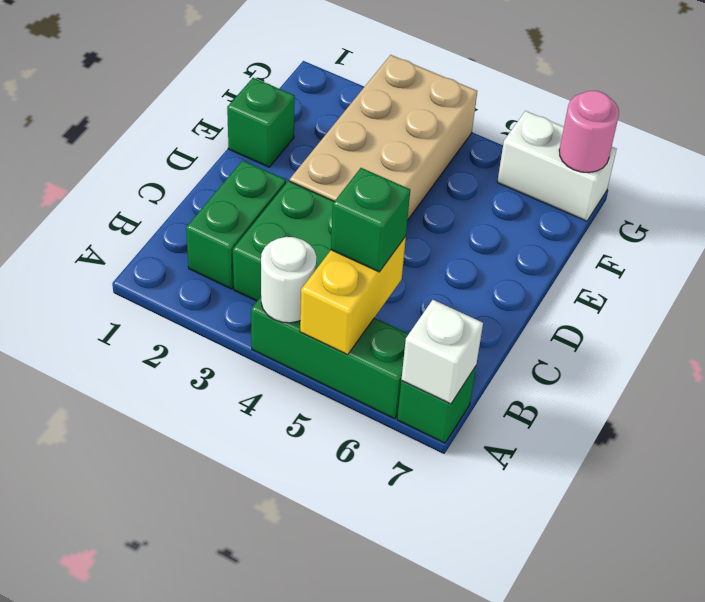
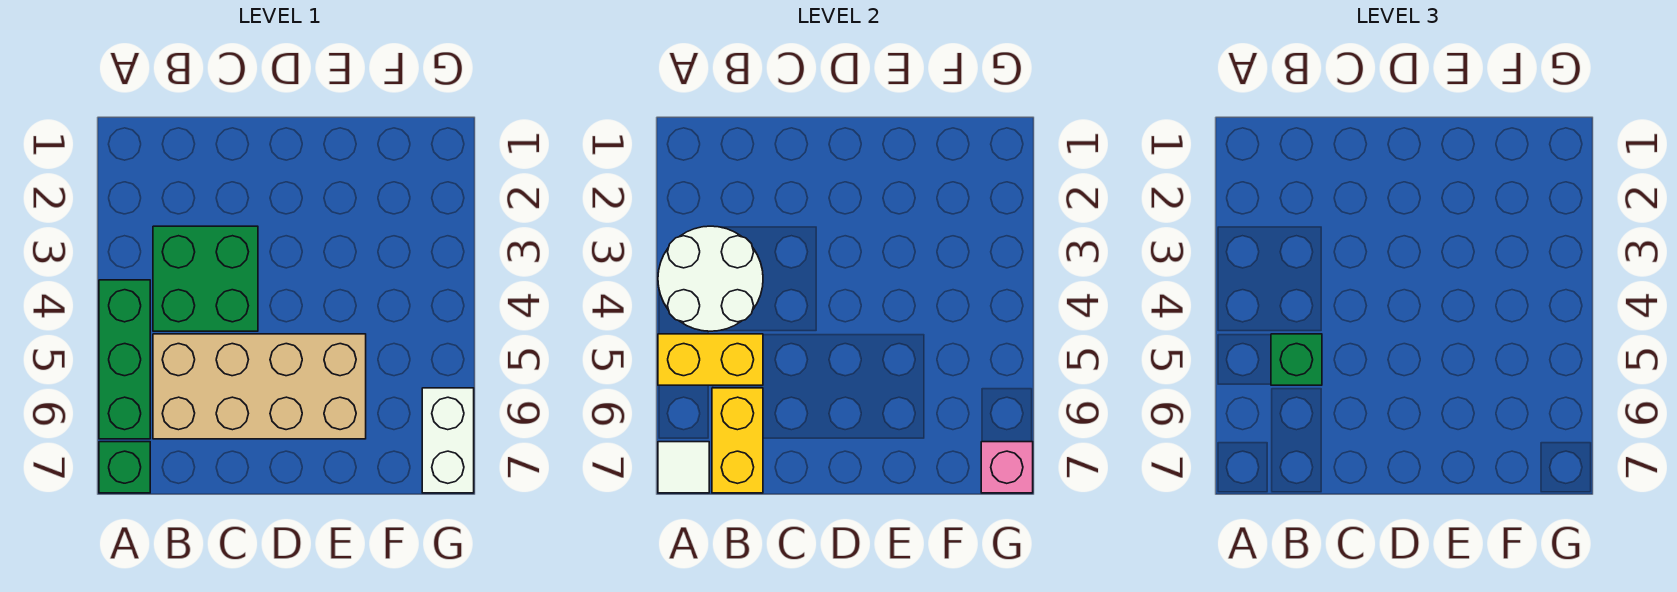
white 1x1 round brick [261,237,317,323] -> white 2x2 round brick [658,226,763,331]
white 1x1 brick [401,300,483,404] -> white 1x1 tile [658,442,709,493]
green 1x2 brick [186,161,286,289] -> none
none -> yellow 1x2 brick [712,388,763,493]
tan 2x4 brick [290,55,477,221] -> tan 2x4 brick moved to [153,334,366,439]
green 1x1 brick [227,78,295,167] -> none
pink 1x1 round brick [559,91,619,173] -> pink 1x1 brick [981,442,1033,493]

